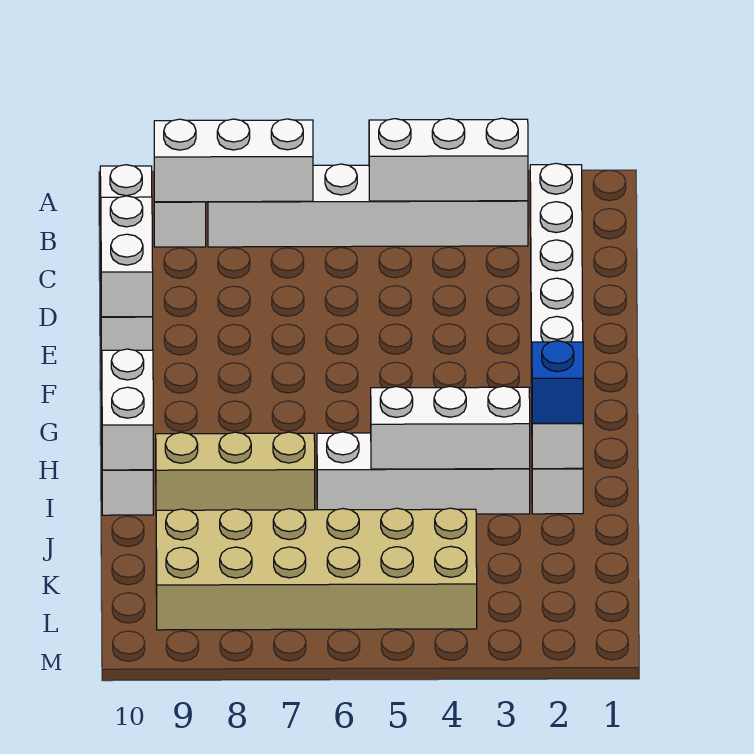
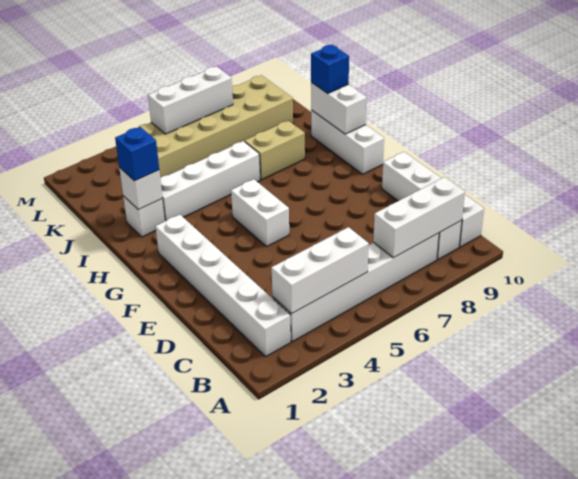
white 1x2 brick [101,196,153,317] -> white 1x2 brick moved to [231,179,289,246]
white 1x3 brick [371,386,530,469] -> white 1x3 brick moved to [148,66,233,134]
tan 1x3 brick [156,432,315,511] -> tan 1x2 brick [245,121,305,180]
none -> blue 1x1 brick [311,45,349,93]

